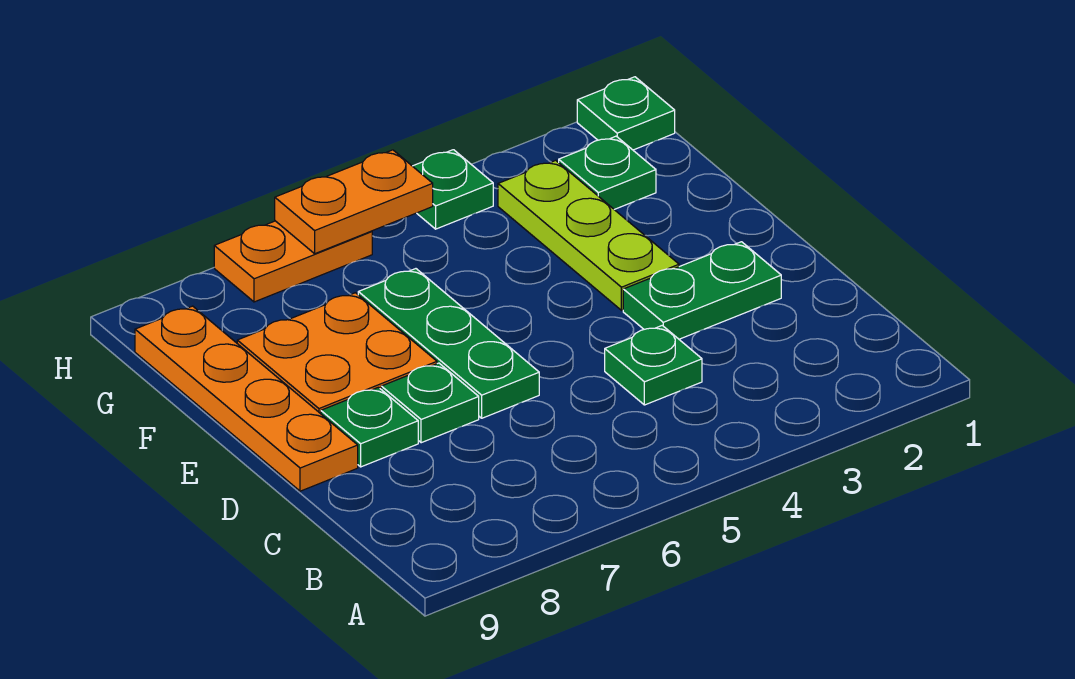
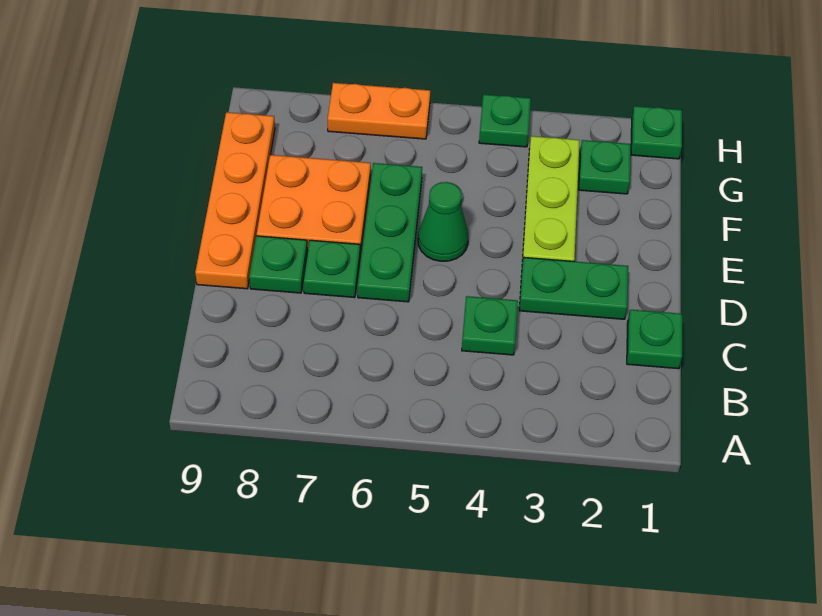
none -> green 1x1 plate [627,310,682,369]
none -> green 1x1 cone [418,182,468,261]
orange 1x2 plate [275,150,433,254] -> none

